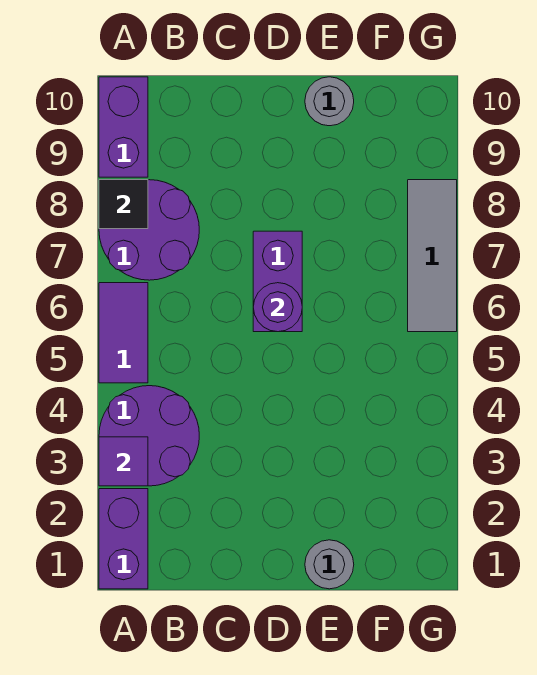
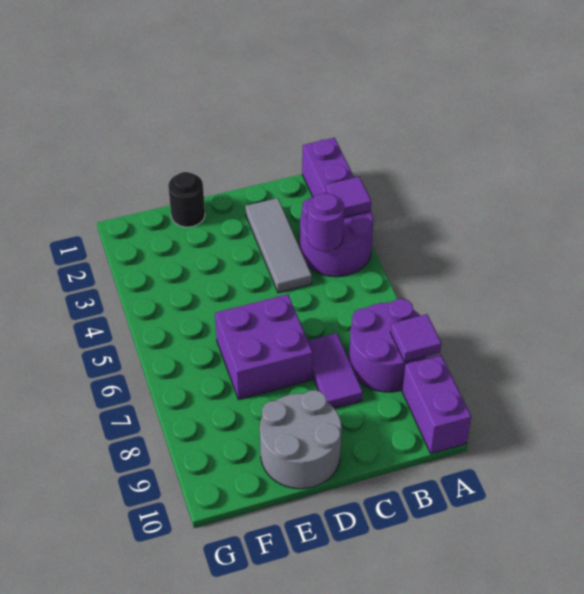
purple 1x2 tile [99,283,148,383] -> purple 1x2 tile moved to [308,333,363,408]
black 1x1 tile [99,180,148,229] -> purple 1x1 tile [391,314,441,362]
purple 1x2 brick [253,231,302,332] -> purple 2x2 brick [215,294,312,400]
purple 1x1 round brick [253,283,302,332] -> purple 1x1 round brick moved to [307,193,344,251]
grey 1x1 round brick [305,540,354,589] -> black 1x1 round brick [168,172,205,227]
grey 1x1 round brick [305,77,354,126] -> grey 2x2 round brick [260,390,342,489]
grey 1x3 tile [408,180,457,332] -> grey 1x3 tile moved to [245,198,312,293]

